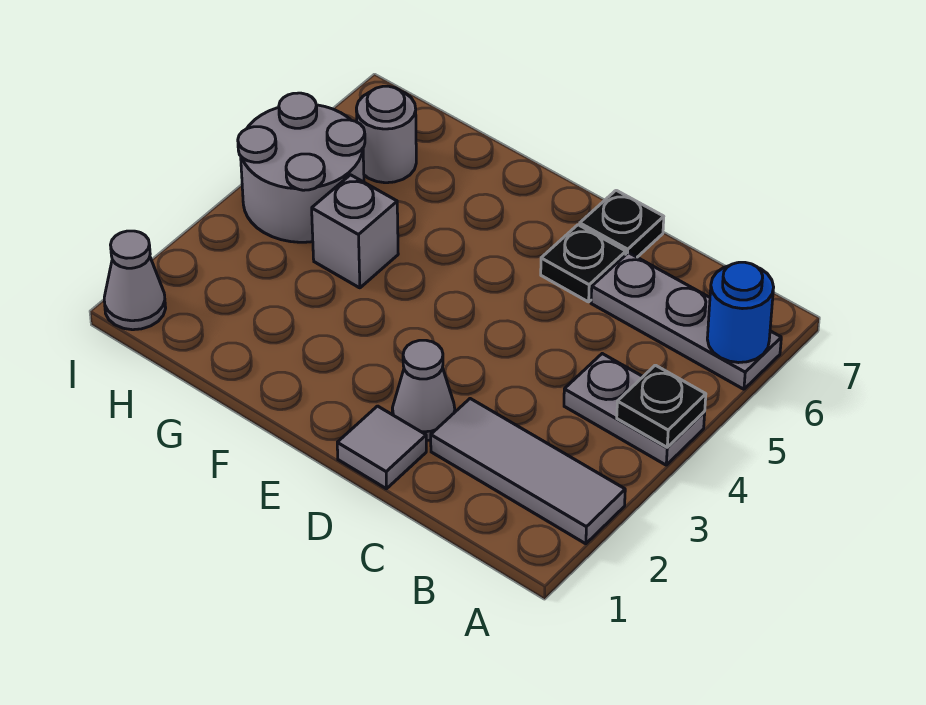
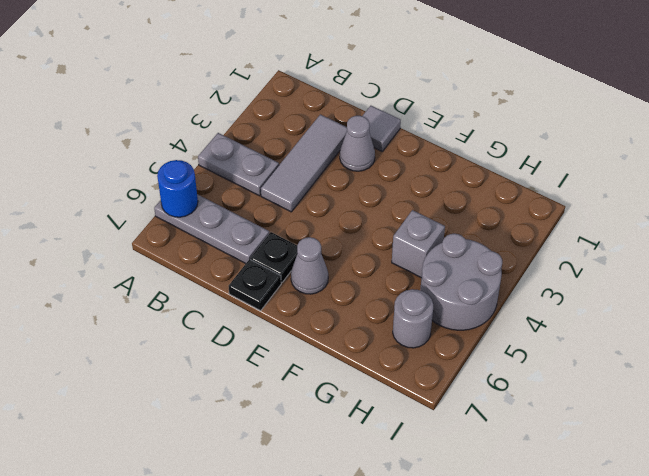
grey 1x3 tile [431,399,625,544] -> grey 1x3 tile turned to [261,114,347,212]
black 1x1 plate [617,365,706,447] -> none
grey 1x1 cone [104,231,166,330] -> grey 1x1 cone moved to [291,237,328,294]

